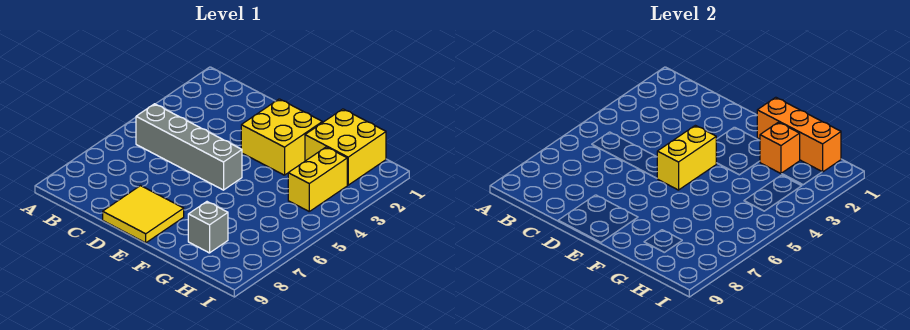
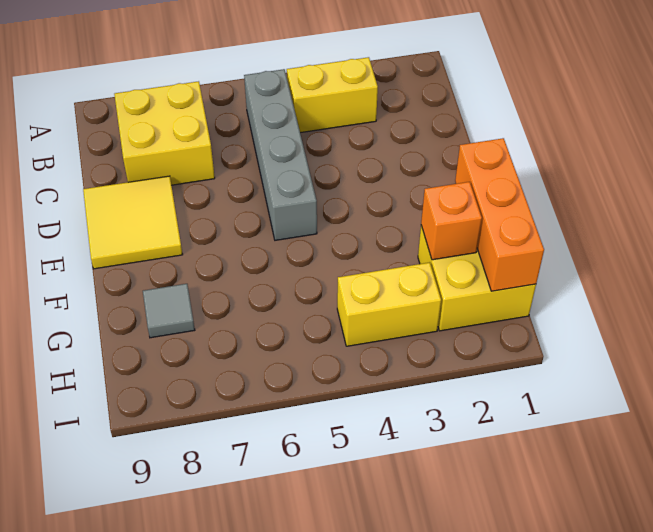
yellow 2x2 brick [241,99,322,175] -> yellow 2x2 brick moved to [114,81,215,185]
yellow 1x2 brick [657,125,716,190] -> yellow 1x2 brick moved to [287,57,378,133]
grey 1x1 brick [188,202,228,253] -> grey 1x1 tile [143,284,195,338]

